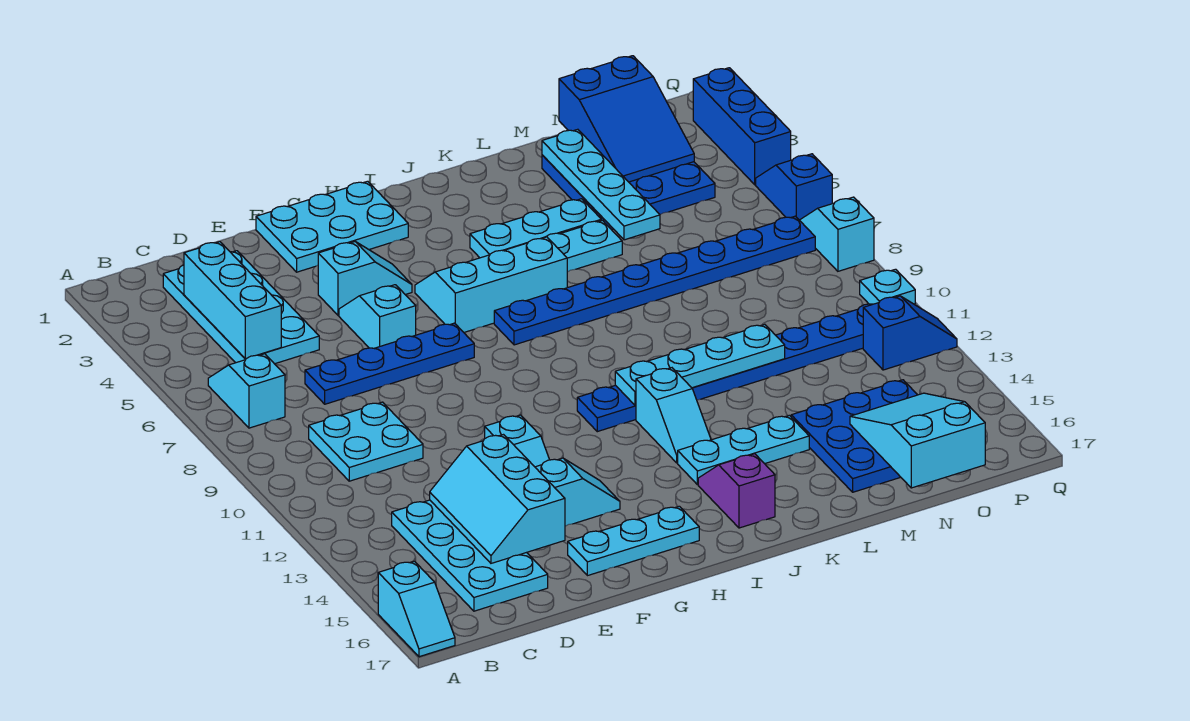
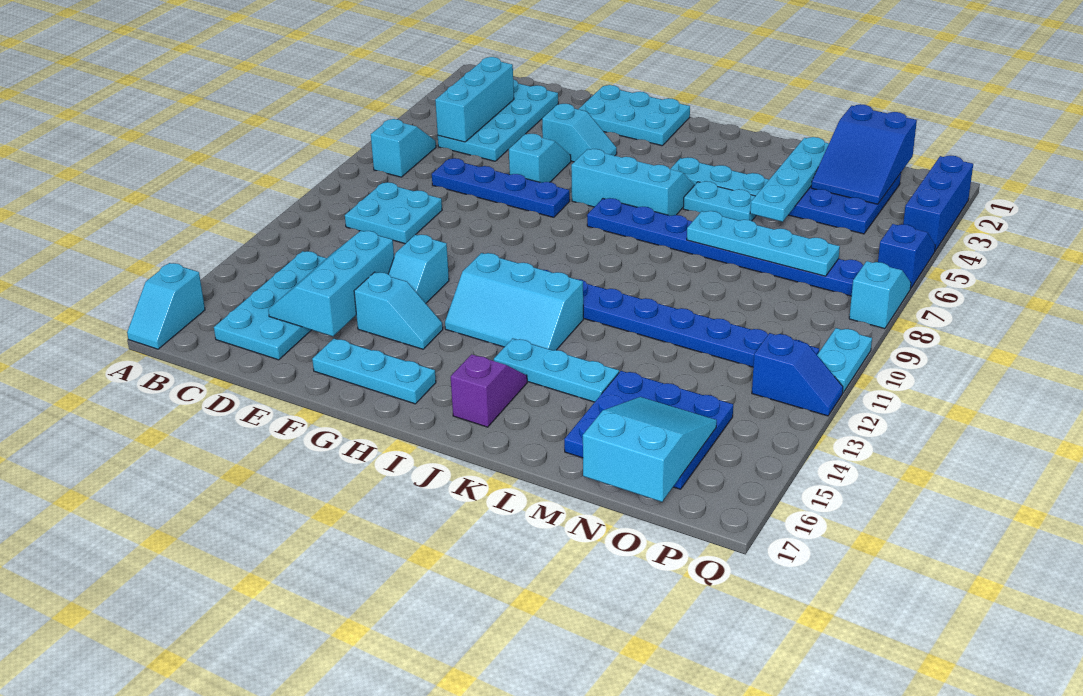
cyan 1x4 plate [615,324,785,406] -> cyan 1x4 plate moved to [687,211,840,276]
cyan 1x2 slope [636,368,711,463] -> cyan 2x3 slope [445,253,583,350]
cyan 1x1 plate [860,269,915,304] -> cyan 1x2 plate [817,328,872,392]

